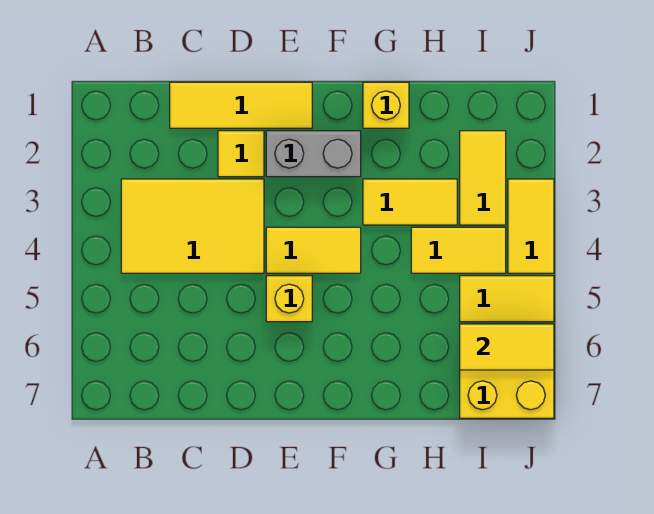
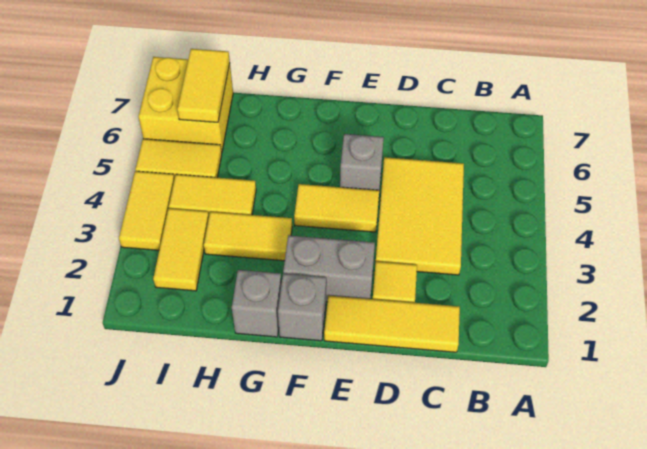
yellow 2x3 tile [121,179,264,273] -> yellow 2x3 tile turned to [376,157,464,275]
yellow 1x1 brick [266,276,312,322] -> grey 1x1 brick [340,134,384,190]
none -> grey 1x1 brick [278,274,326,341]
yellow 1x1 brick [363,82,409,128] -> grey 1x1 brick [232,270,281,337]
yellow 1x2 tile [460,324,554,370] -> yellow 1x2 tile turned to [177,49,230,122]

